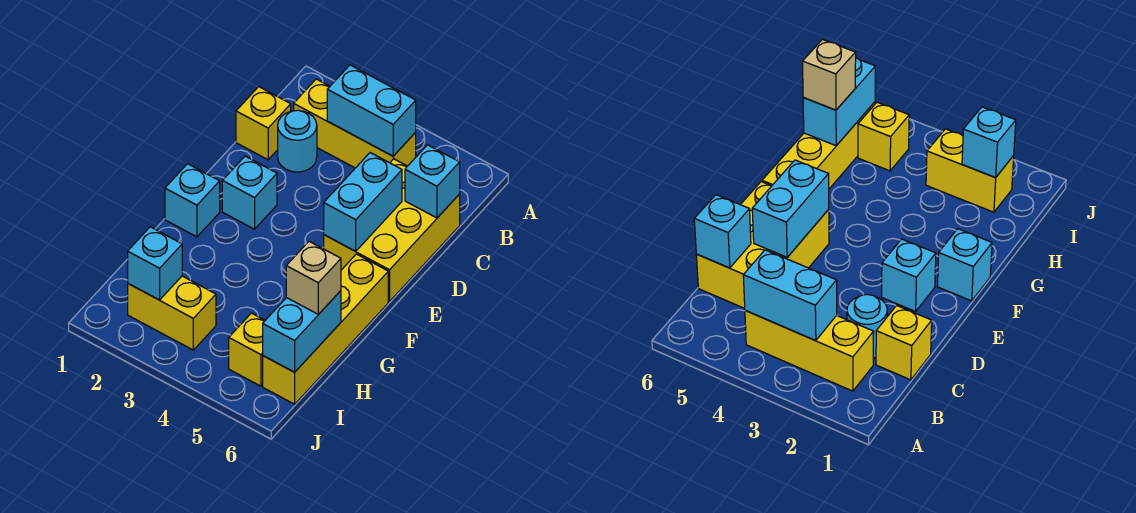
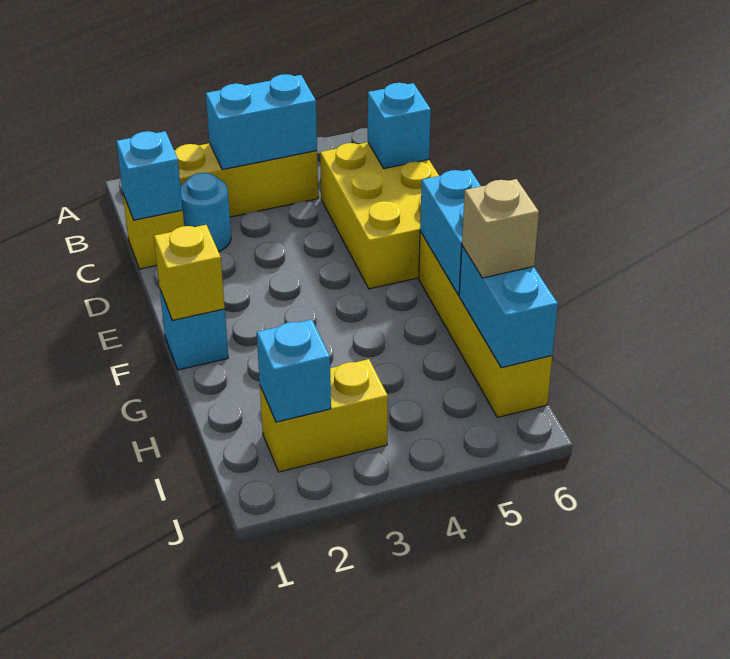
cyan 1x2 brick [324,153,402,251] -> cyan 1x2 brick moved to [420,170,481,295]
cyan 1x1 brick [222,156,277,229] -> cyan 1x1 brick moved to [116,131,183,220]
yellow 1x1 brick [229,313,265,386] -> yellow 1x1 brick moved to [154,225,225,320]

